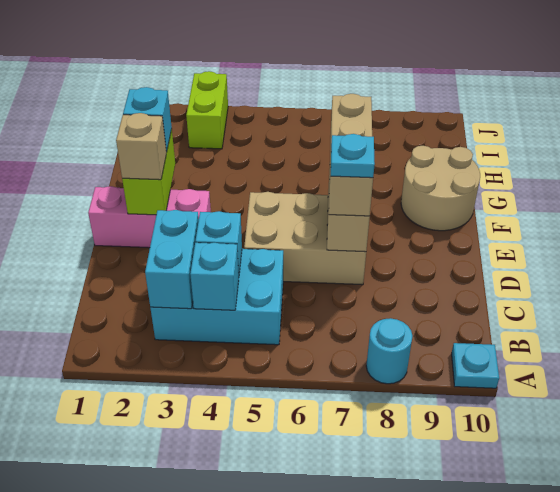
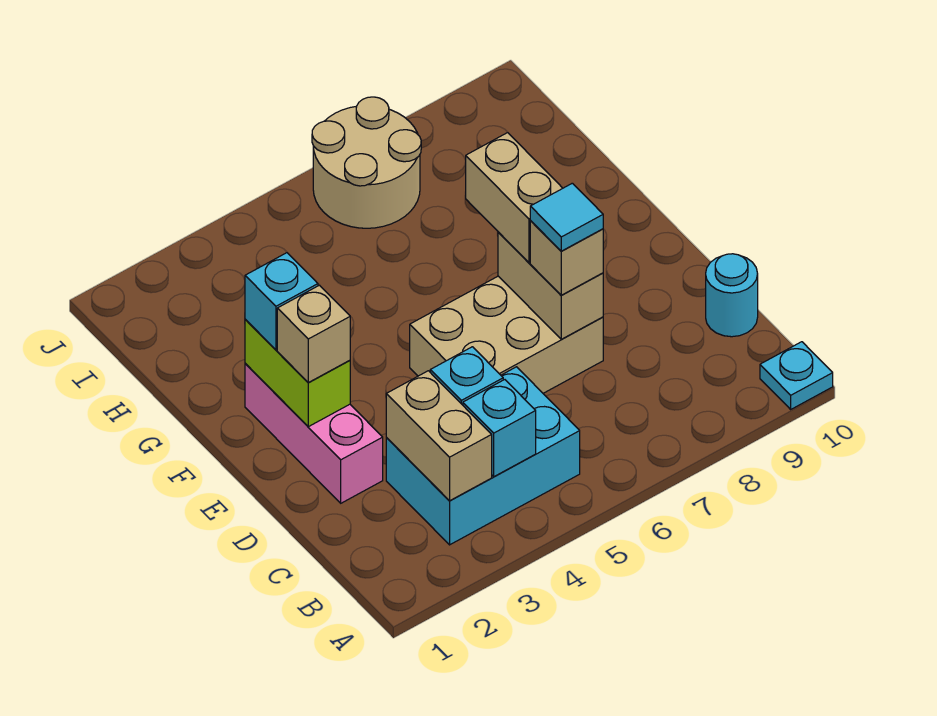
cyan 1x1 round brick [366,318,412,384] -> cyan 1x1 round brick moved to [706,254,758,337]
cyan 1x2 brick [145,210,199,309] -> tan 1x2 brick [386,371,492,501]
cyan 1x1 plate [331,134,375,178] -> cyan 1x1 tile [530,183,603,251]
pink 1x3 brick [88,186,211,248] -> pink 1x3 brick turned to [245,363,383,503]
tan 2x2 round brick [401,146,480,231] -> tan 2x2 round brick moved to [312,97,421,228]
lime 1x2 brick [186,71,228,149] -> none

